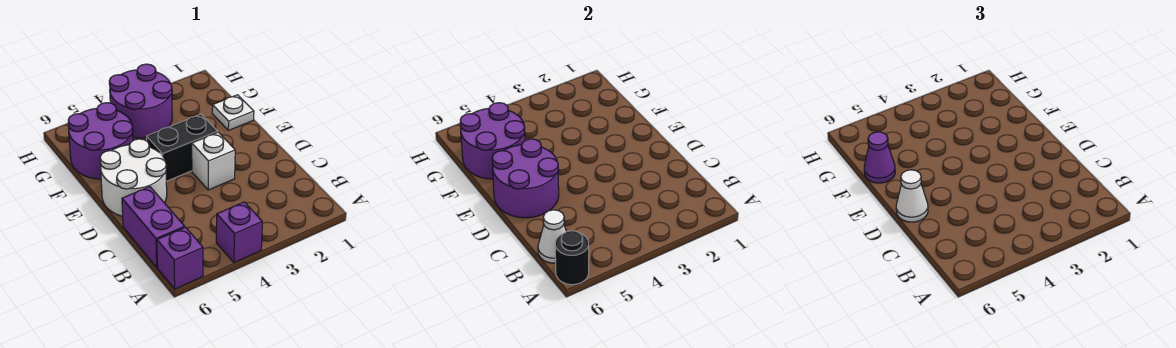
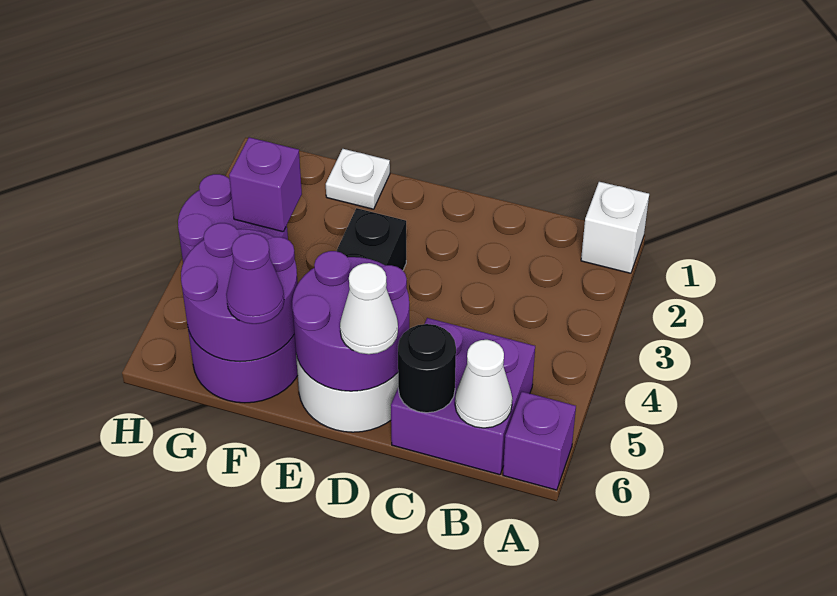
purple 1x1 brick [216,202,262,263] -> purple 1x1 brick moved to [229,137,302,232]
black 1x1 round brick [555,231,589,285] -> black 1x1 round brick moved to [398,324,456,413]
purple 1x2 brick [122,187,185,267] -> purple 2x2 brick [391,318,535,475]
white 1x1 brick [192,132,235,190] -> white 1x1 brick moved to [581,182,649,273]

